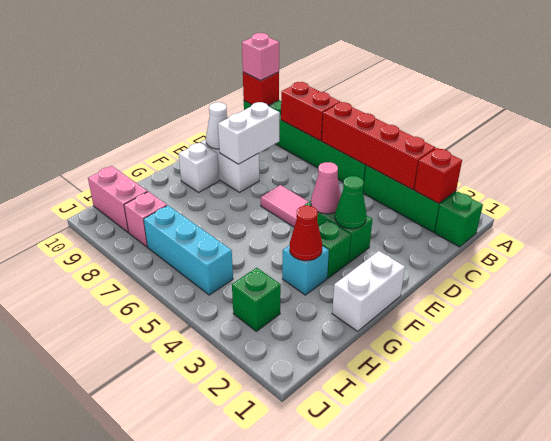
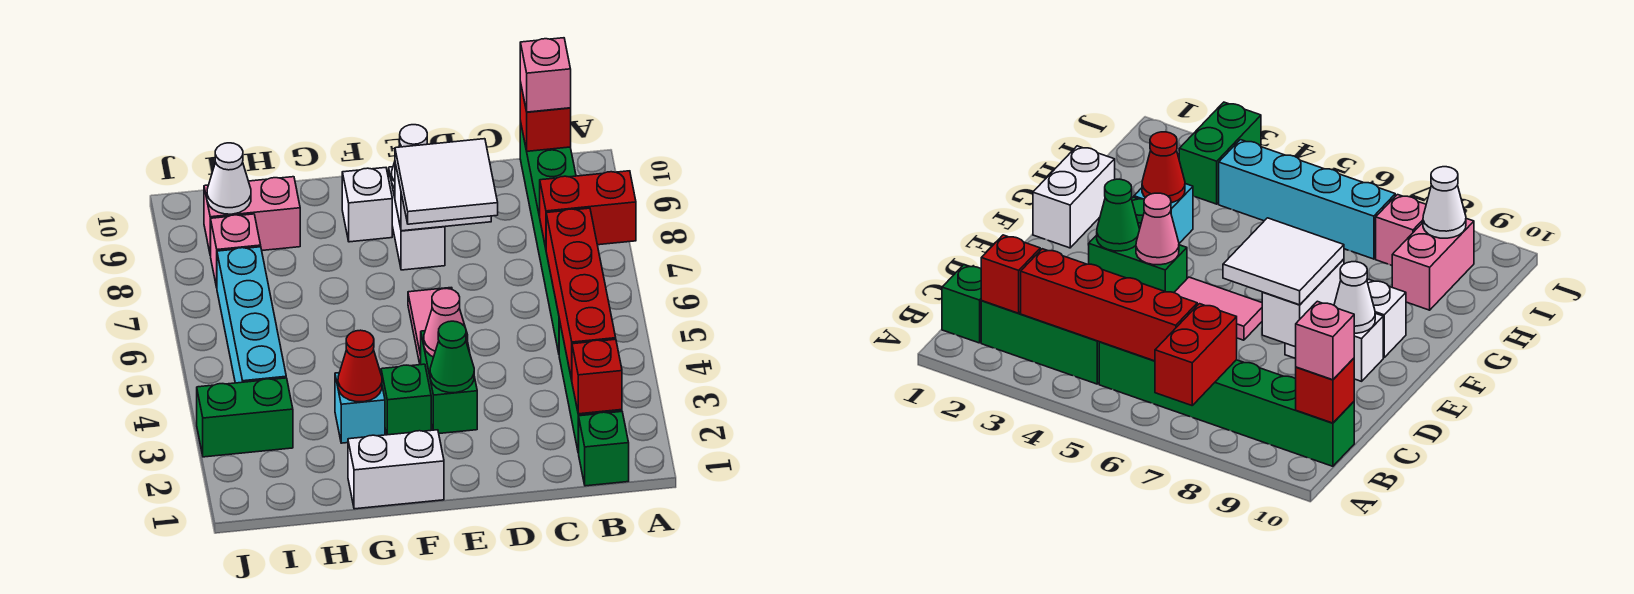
red 1x2 brick [281,82,340,141] -> red 1x2 brick turned to [540,171,636,248]
none -> white 2x2 tile [395,139,498,224]
green 1x1 brick [232,268,281,331] -> green 1x2 brick [197,378,293,457]
cyan 1x3 brick [144,206,233,295] -> cyan 1x4 brick [217,247,286,383]
pink 1x2 brick [88,166,148,232] -> pink 1x2 brick turned to [204,177,300,255]
none -> white 1x1 cone [207,143,251,214]

